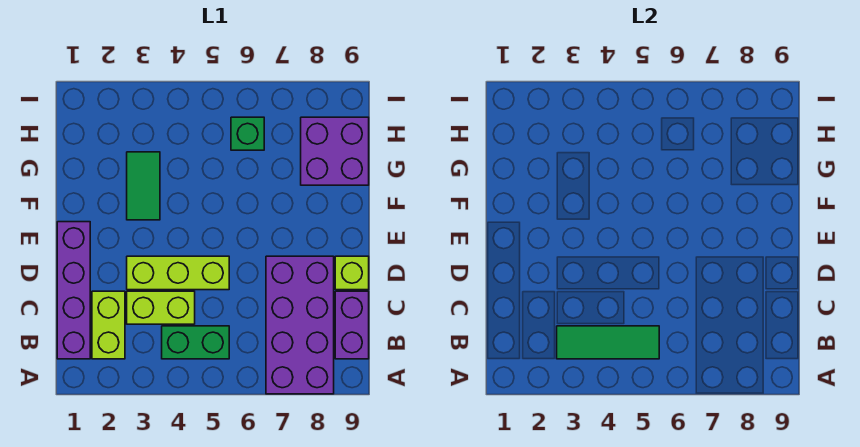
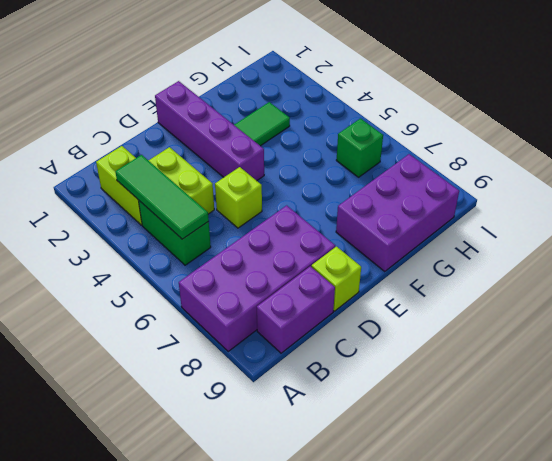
purple 1x4 brick [57,222,90,359] -> purple 1x4 brick turned to [155,81,264,181]
lime 1x2 brick [92,291,125,359] -> lime 1x2 brick turned to [96,146,142,225]
lime 1x3 brick [127,256,229,290] -> lime 1x1 brick [215,167,262,228]
purple 2x2 brick [301,117,369,185] -> purple 2x3 brick [336,154,459,272]

